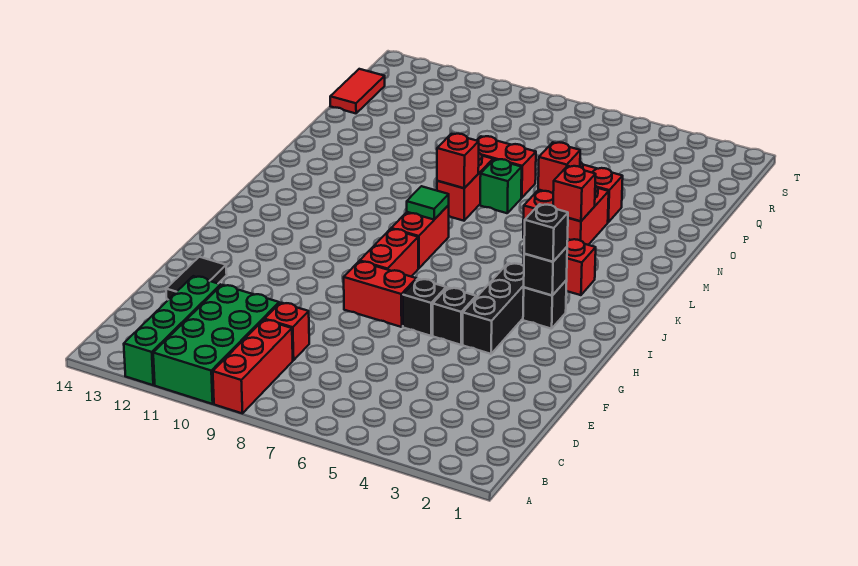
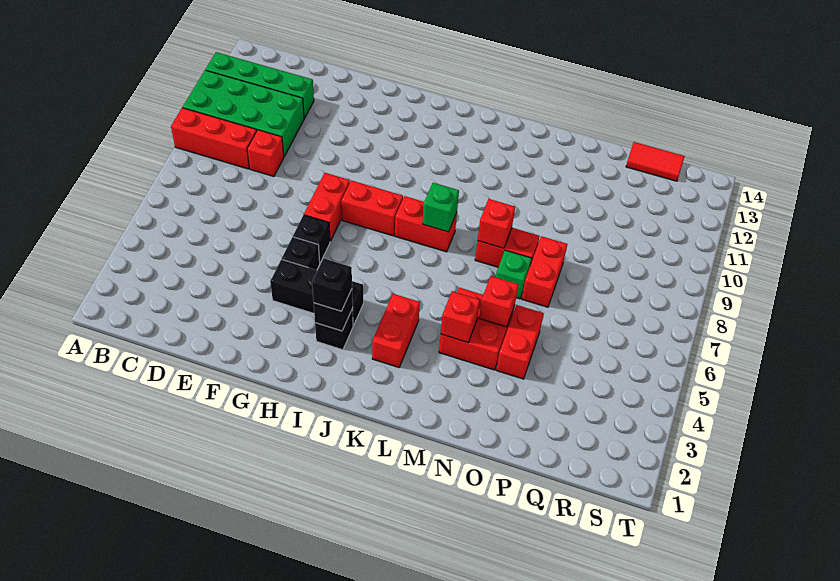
black 1x2 tile [166,257,227,300] -> none
green 1x1 tile [407,186,449,220] -> green 1x1 brick [423,183,459,232]

